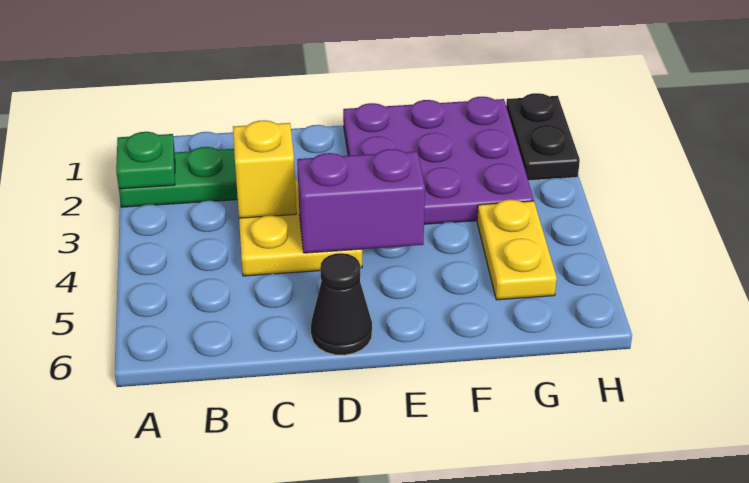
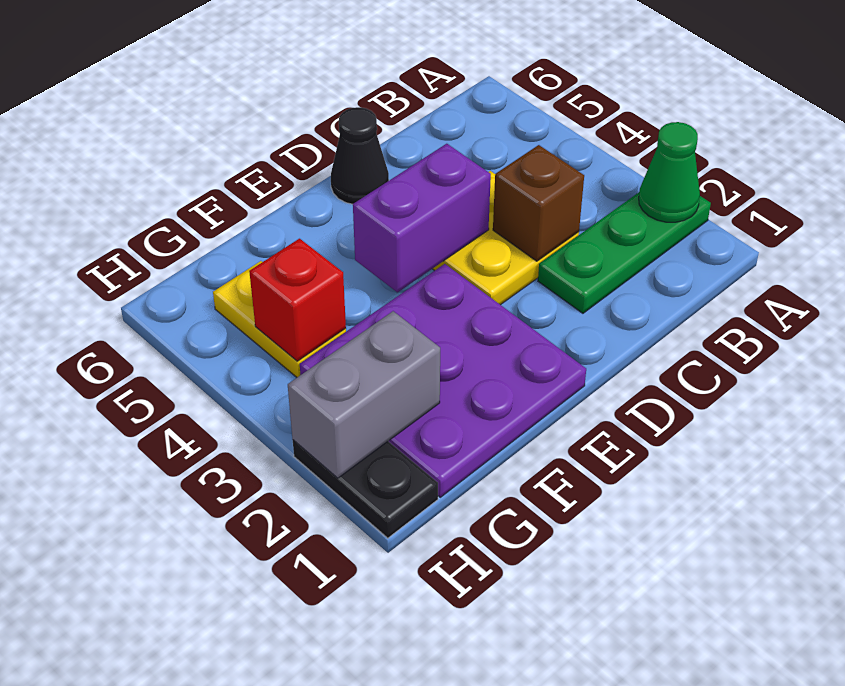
green 1x1 plate [116,132,175,189] -> green 1x1 cone [639,122,700,222]
yellow 1x1 brick [233,120,296,218] -> brown 1x1 brick [493,145,584,261]
none -> grey 1x2 brick [288,311,440,478]
none -> red 1x1 brick [249,239,346,361]

